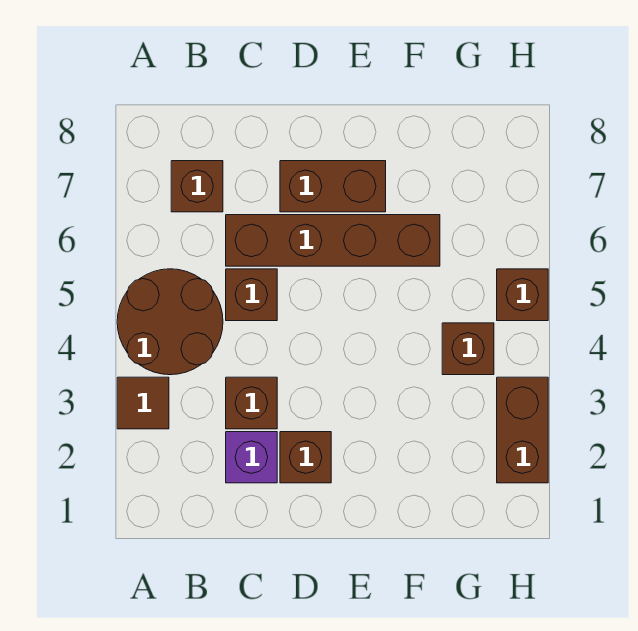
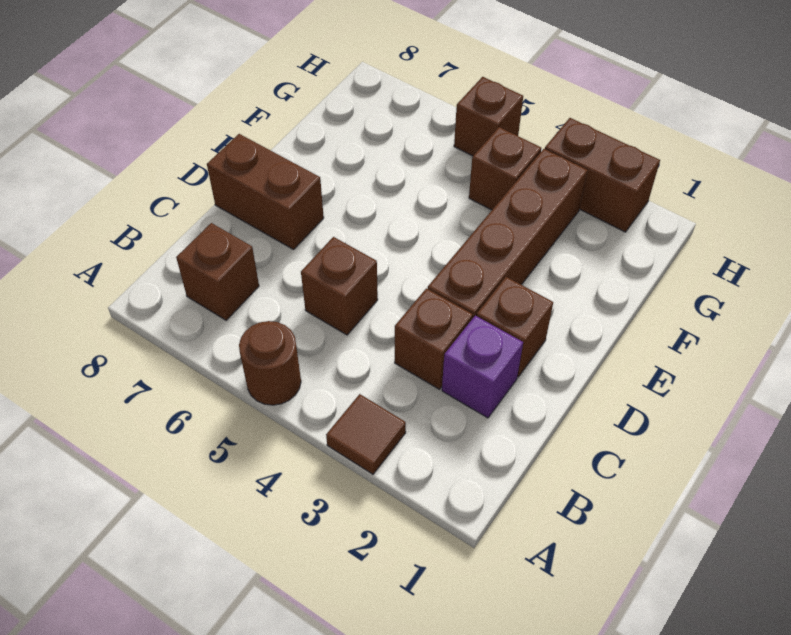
brown 2x2 round brick [117,269,223,375] -> brown 1x1 round brick [239,321,301,405]
brown 1x4 brick [226,215,440,266] -> brown 1x4 brick moved to [428,149,588,319]
brown 1x2 brick [280,161,386,212] -> brown 1x2 brick turned to [207,134,324,249]

